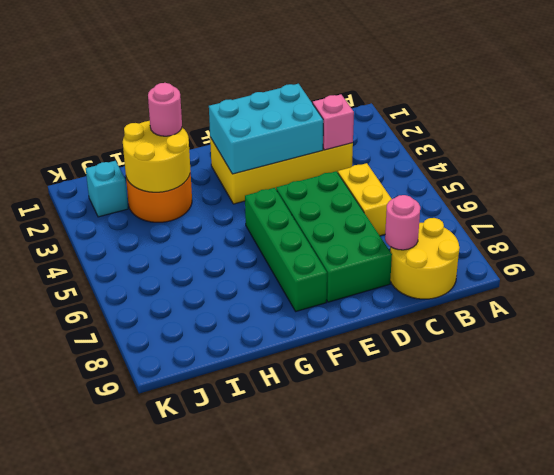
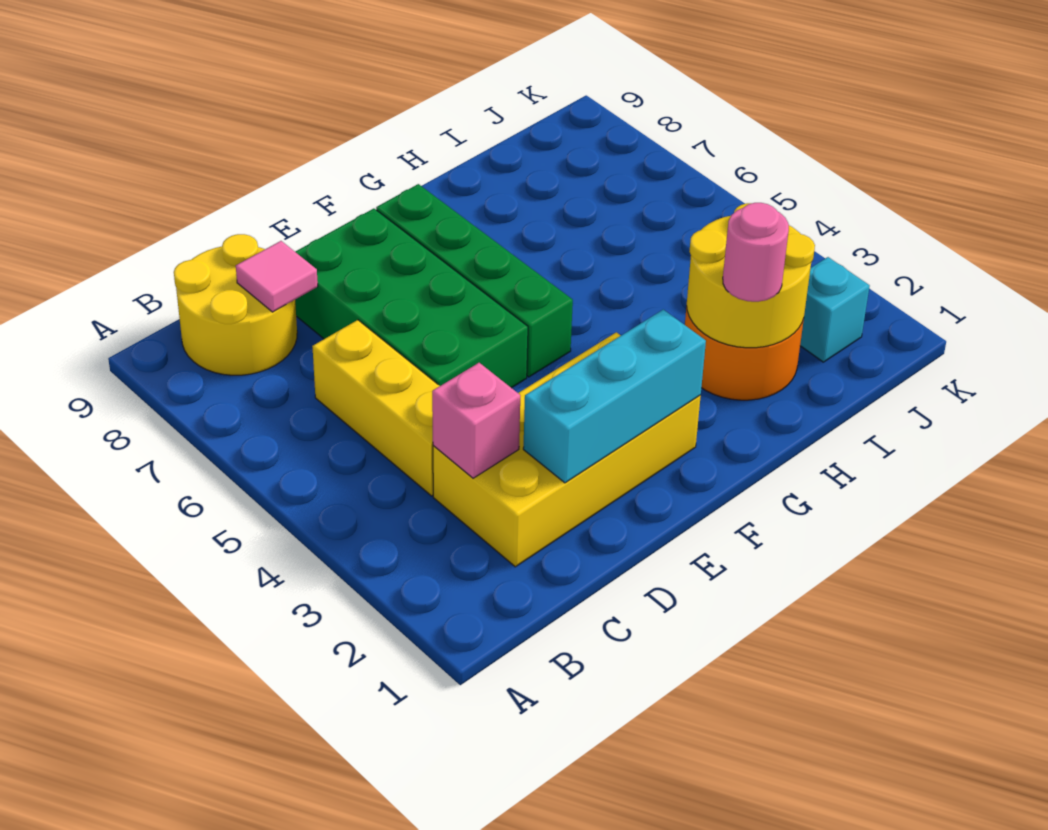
yellow 1x2 brick [338,163,391,236] -> yellow 1x3 brick [312,320,439,496]
pink 1x1 round brick [385,195,420,250] -> pink 1x1 tile [236,241,318,312]
cyan 2x3 brick [209,84,323,174] -> cyan 1x3 brick [523,309,706,483]

